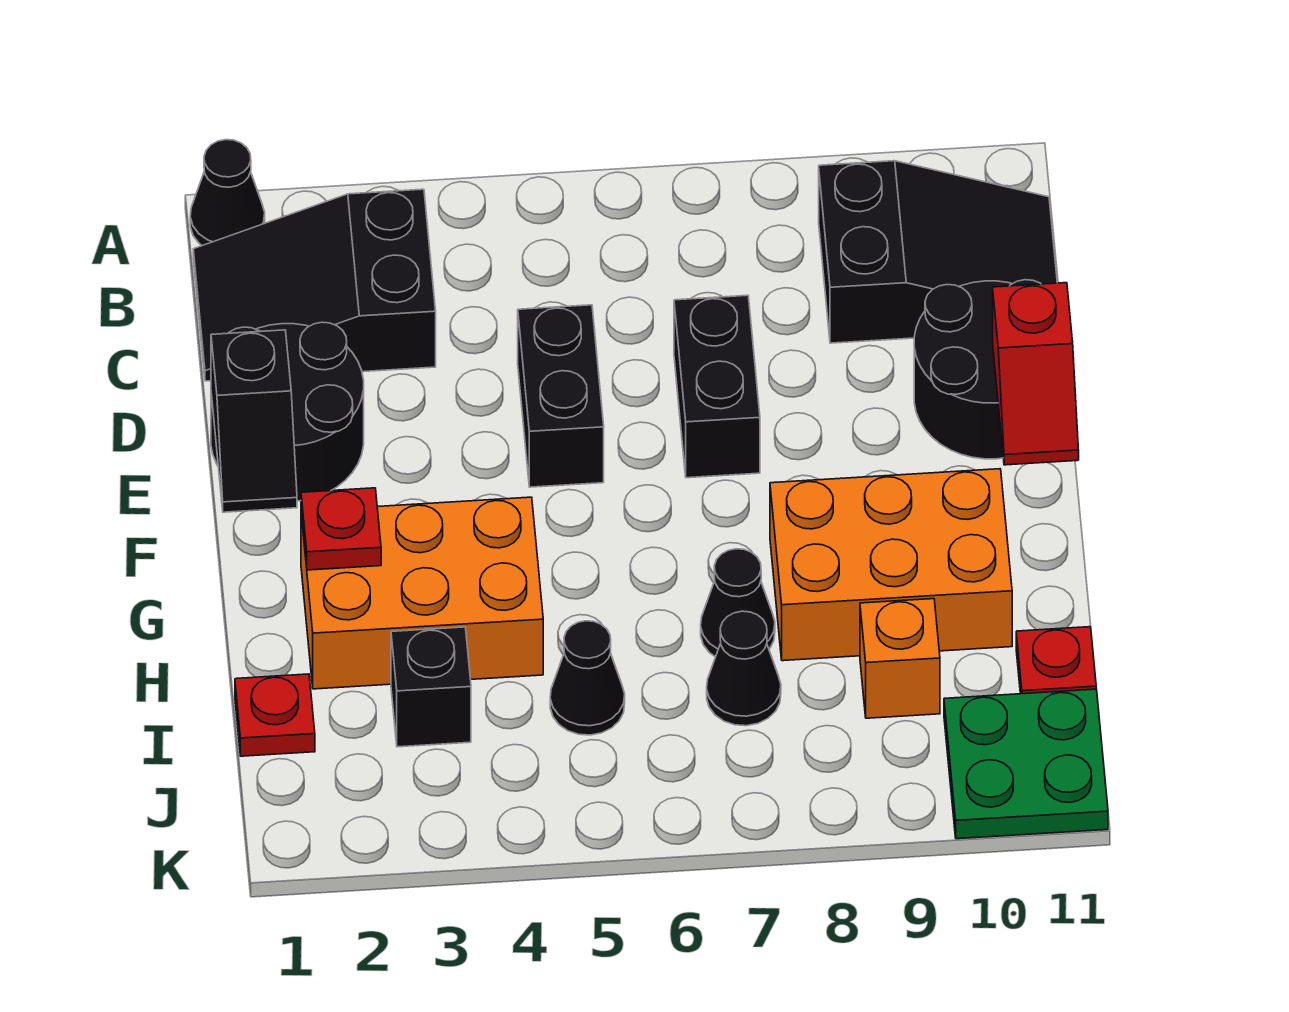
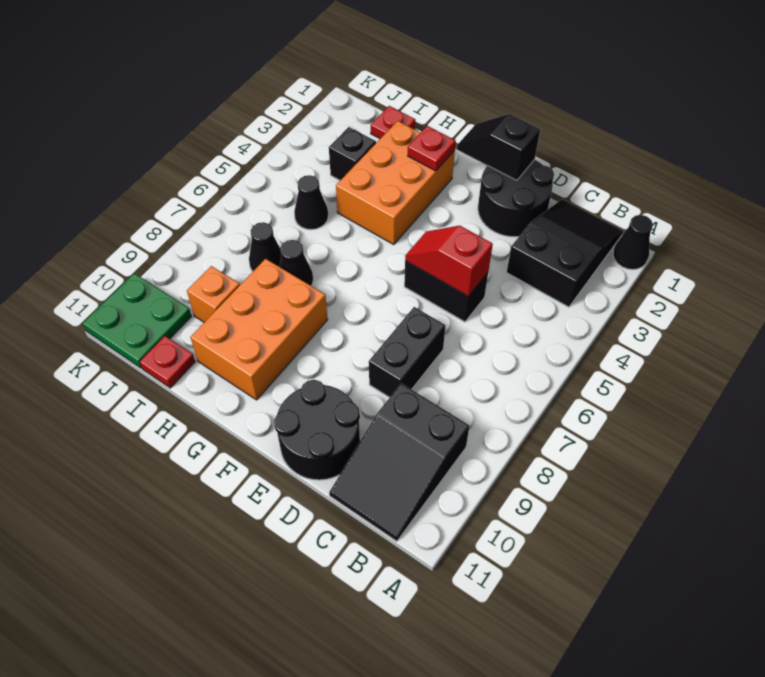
black 1x2 brick [674,295,760,478] -> black 1x2 brick turned to [369,307,446,397]
red 1x2 slope [993,283,1079,465] -> red 1x2 slope moved to [405,226,493,296]

